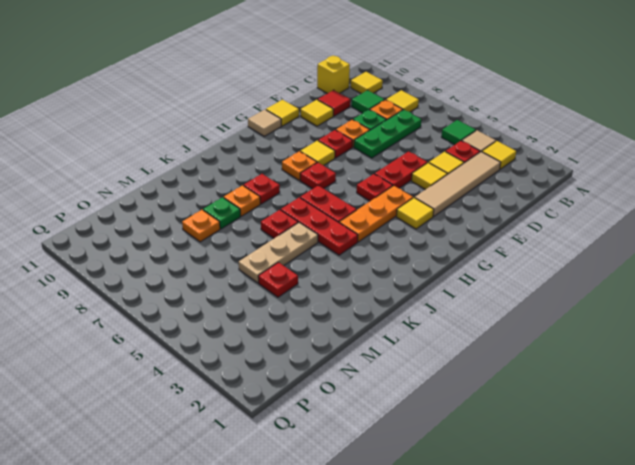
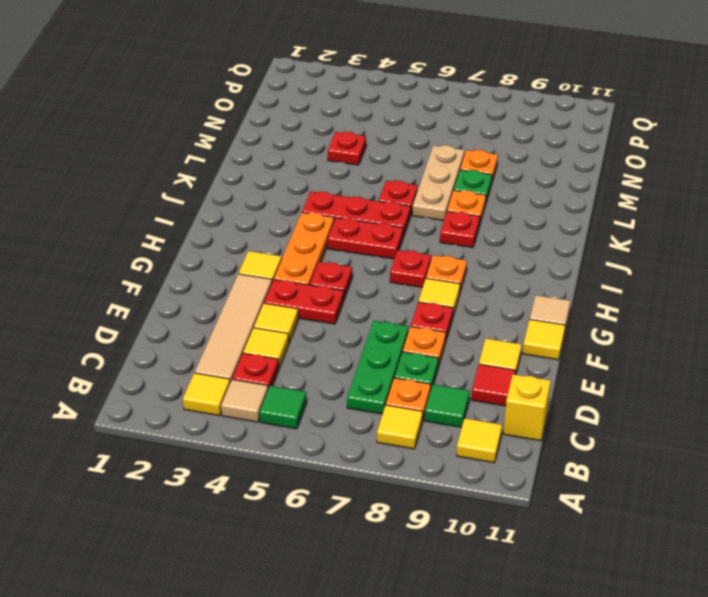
red 1x2 plate [375,152,427,188] -> red 1x2 plate turned to [264,280,344,324]
tan 1x3 plate [239,222,318,283] -> tan 1x3 plate moved to [412,145,465,220]

